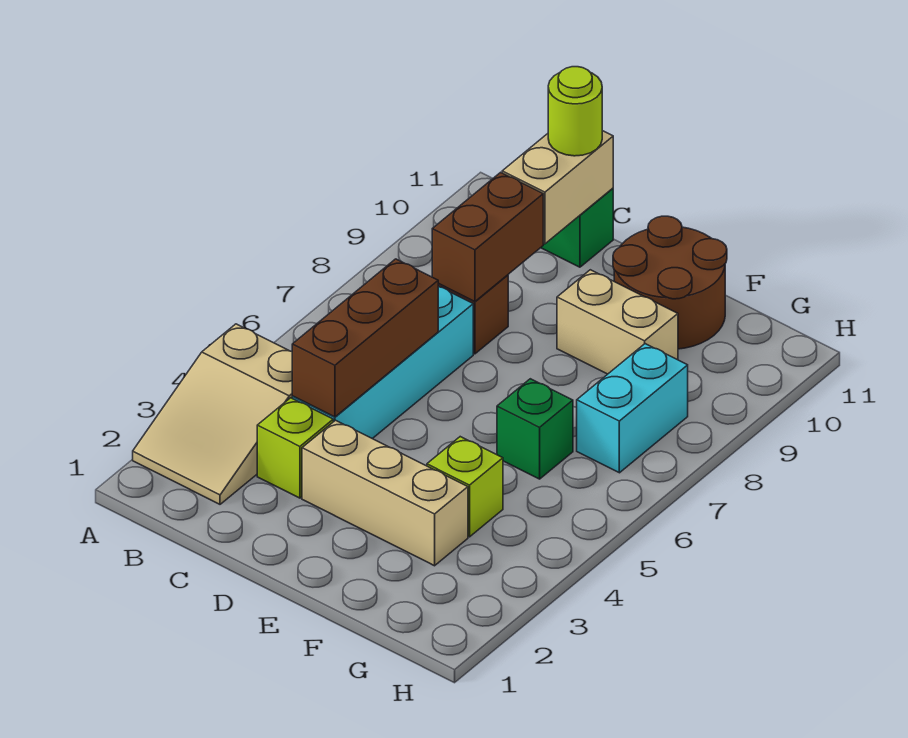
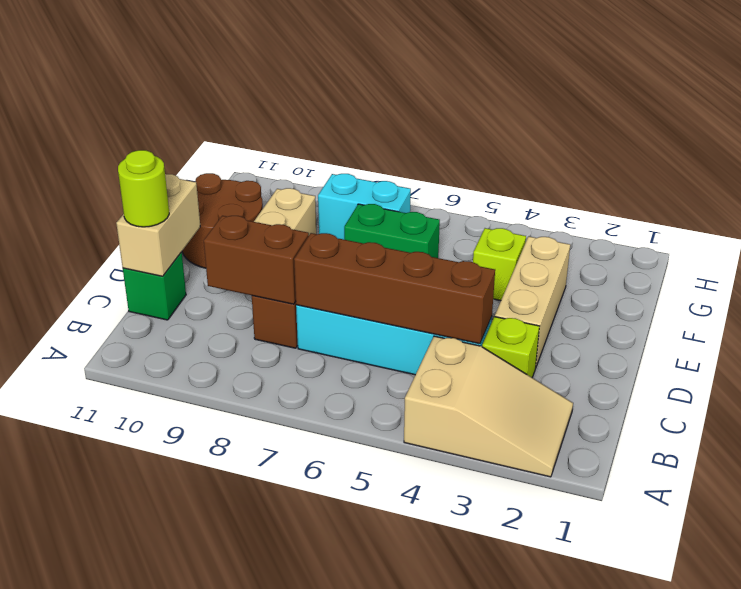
brown 1x3 brick [292,259,438,417] -> brown 1x4 brick [294,233,495,344]
tan 1x2 brick [502,131,613,244] -> tan 1x2 brick turned to [116,174,200,276]
green 1x1 brick [497,379,573,479] -> green 1x2 brick [344,204,440,258]

